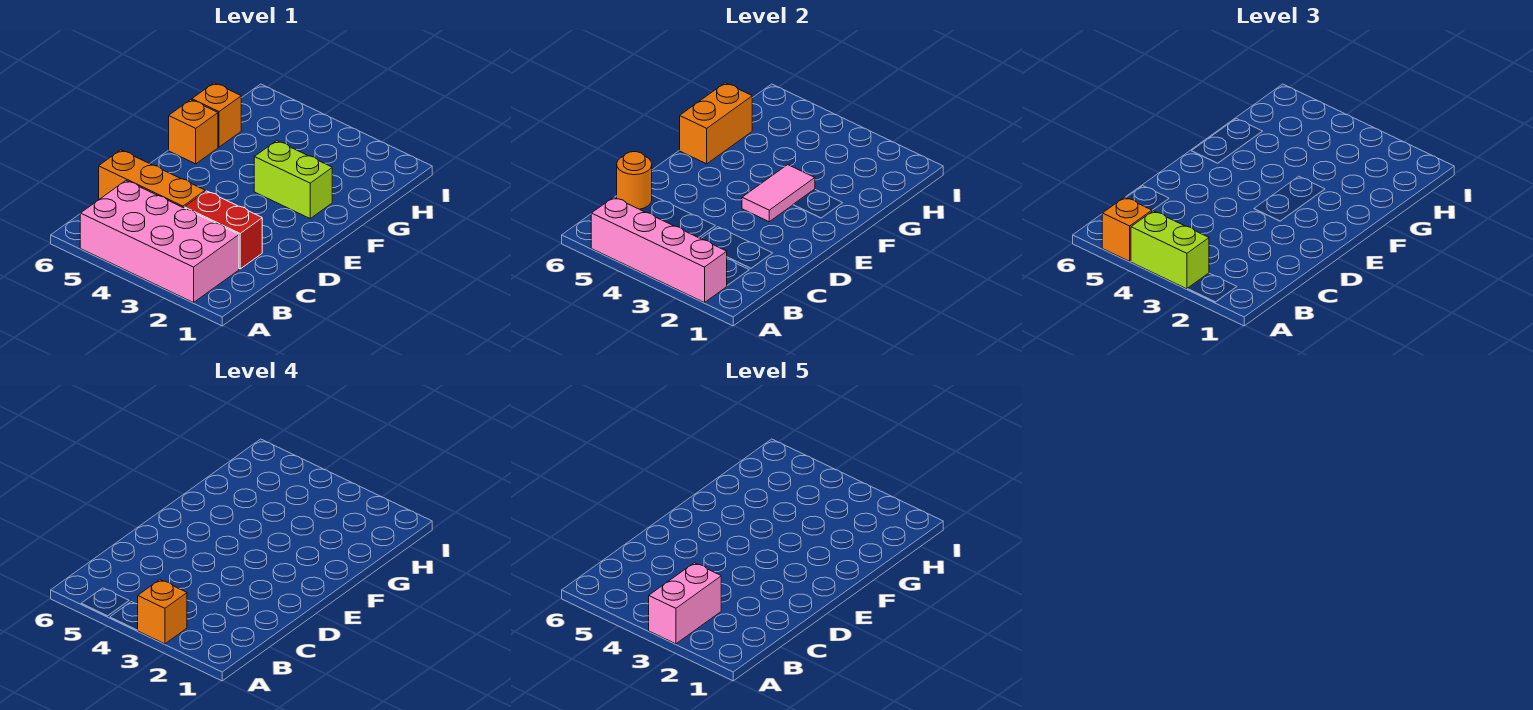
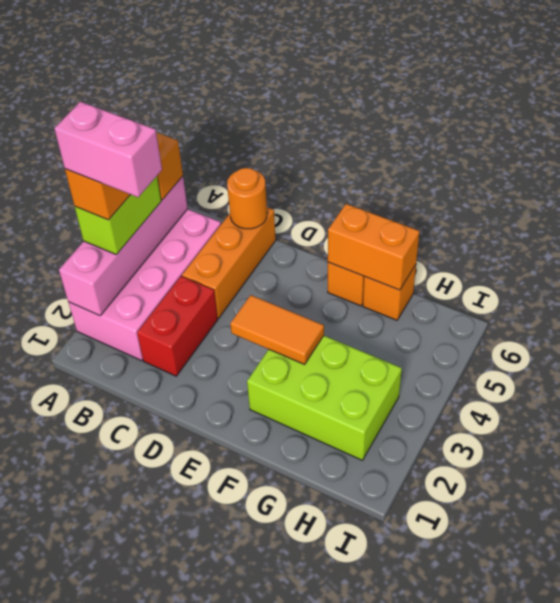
pink 1x2 tile [742,165,815,222] -> orange 1x2 tile [230,295,324,364]
lime 1x2 brick [254,141,332,218] -> lime 2x3 brick [247,336,402,460]

